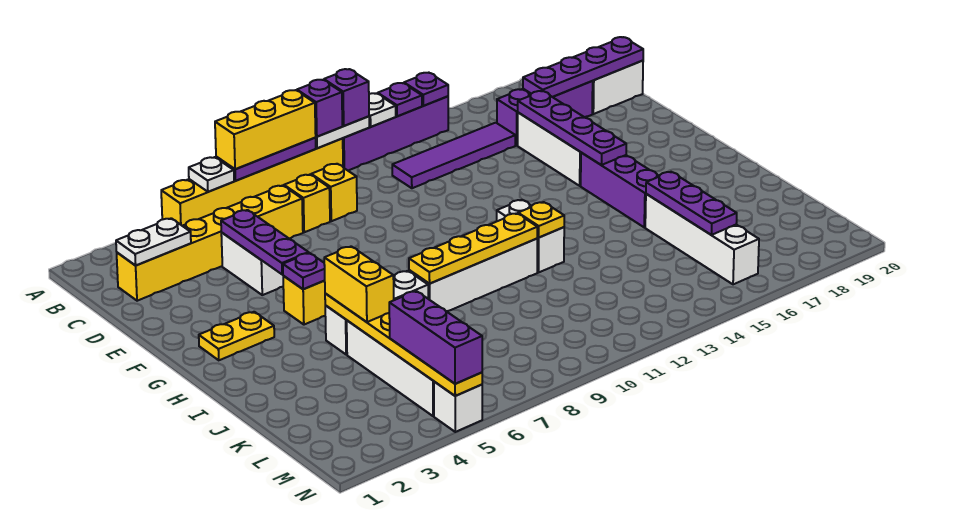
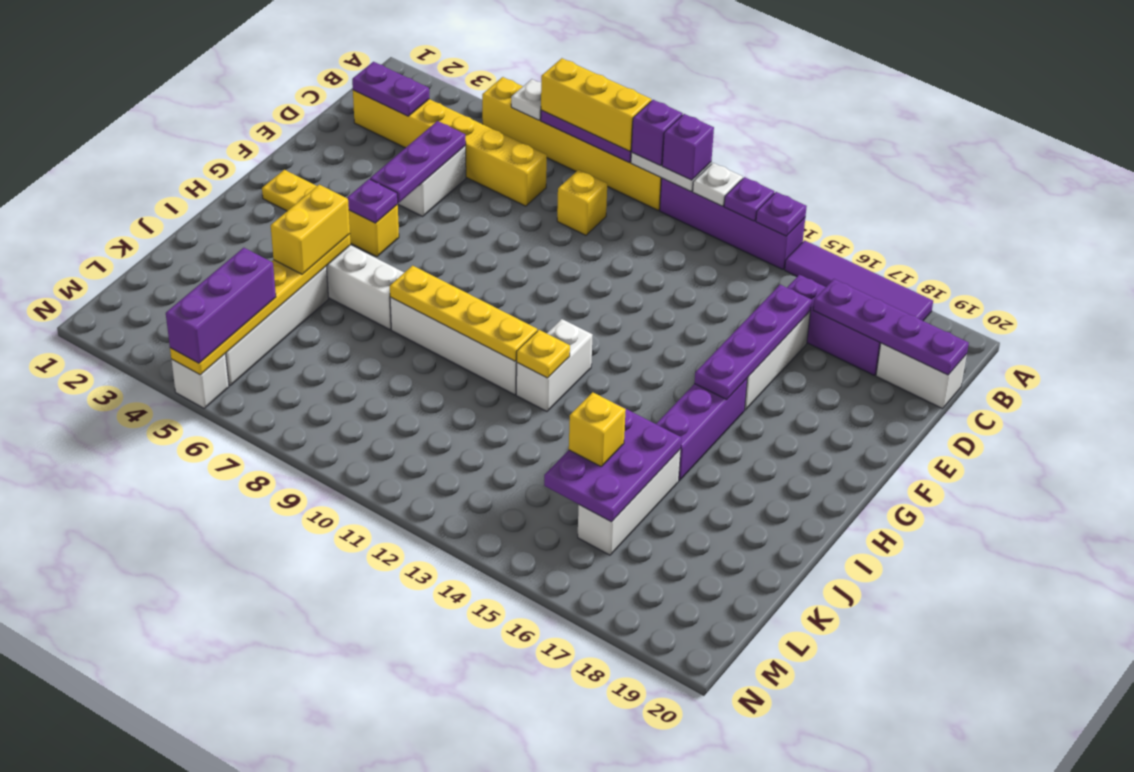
white 1x2 plate [116,218,191,266] -> purple 1x2 plate [352,62,429,116]
yellow 1x1 brick [284,175,330,232] -> yellow 1x1 brick moved to [569,392,626,466]
purple 1x4 tile [392,123,515,188] -> purple 1x4 tile moved to [785,240,933,321]
white 1x4 brick [645,194,759,284] -> white 1x3 brick [578,449,681,555]
purple 1x3 plate [646,172,737,235] -> purple 2x3 plate [544,403,681,522]

